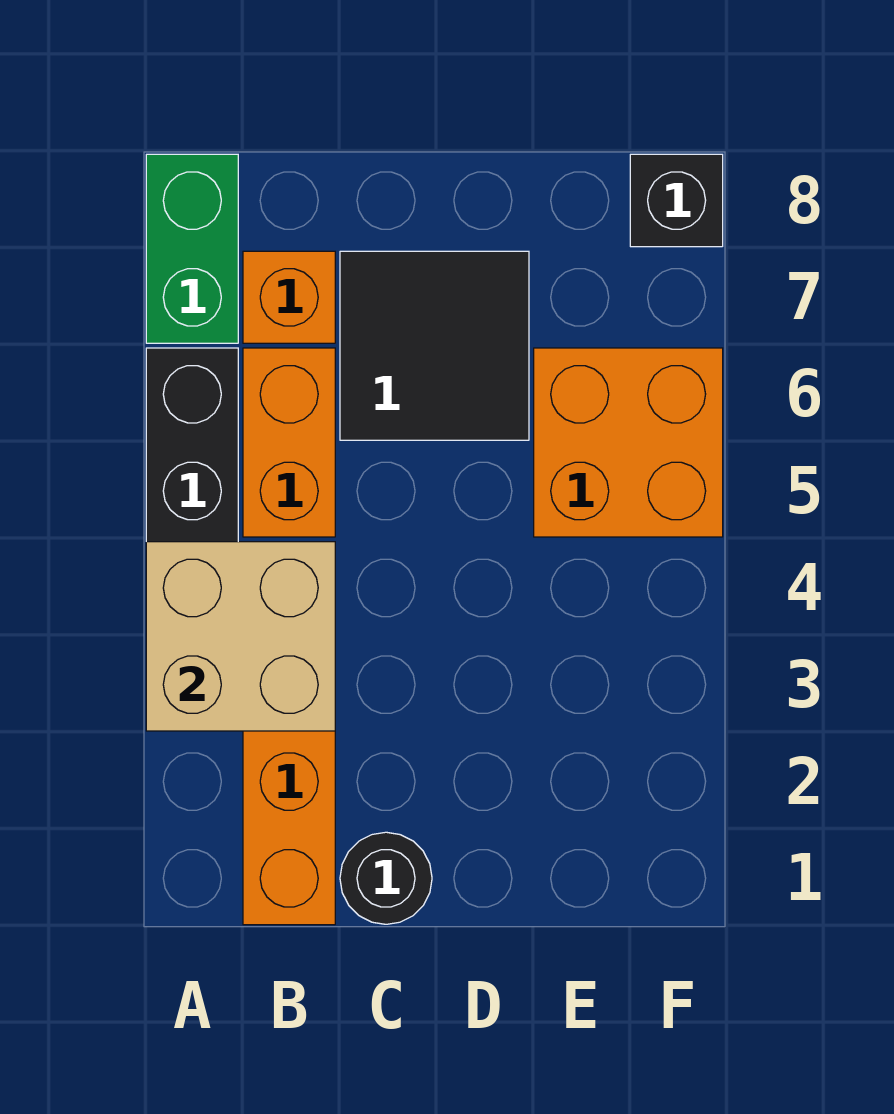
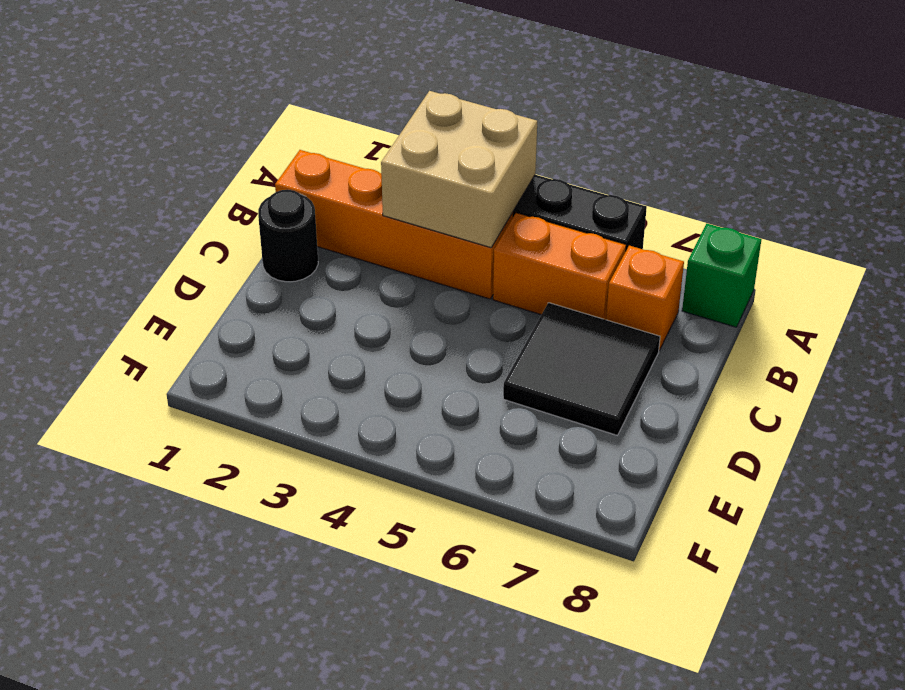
green 1x2 brick [146,154,238,343] -> green 1x1 brick [682,224,761,327]
orange 2x2 brick [534,348,723,537] -> none
black 1x1 brick [630,154,723,247] -> none

